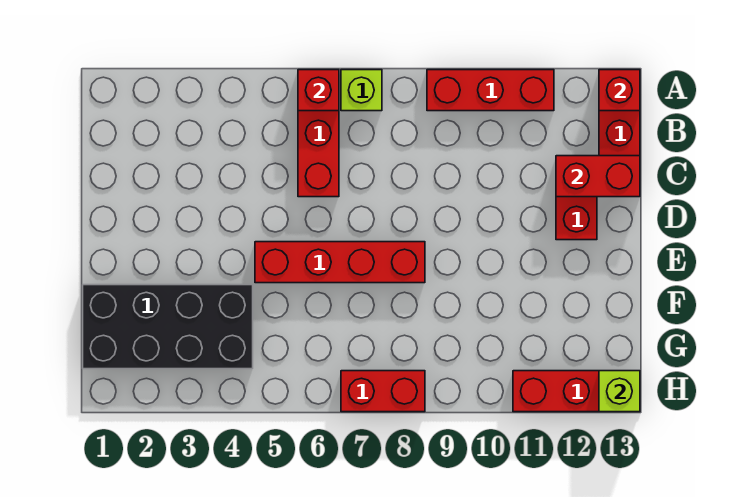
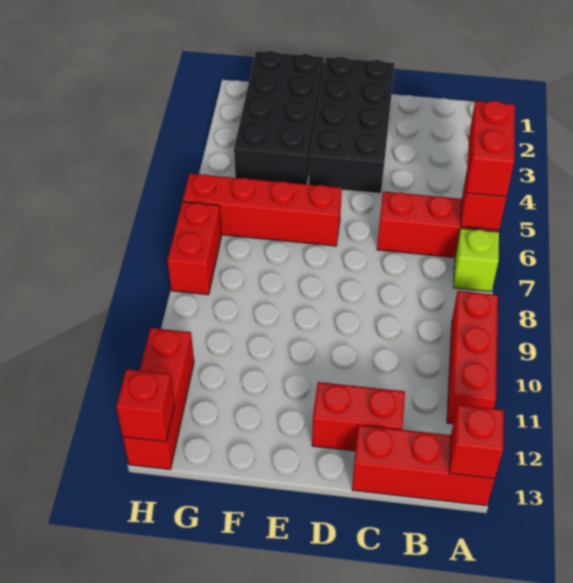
red 1x2 brick [556,156,640,197] -> red 1x2 brick moved to [466,101,515,197]
none -> black 2x4 brick [309,57,395,194]
red 1x4 brick [255,242,425,283] -> red 1x4 brick turned to [183,174,342,246]
lime 1x1 brick [599,371,640,412] -> red 1x1 brick [116,369,175,442]

